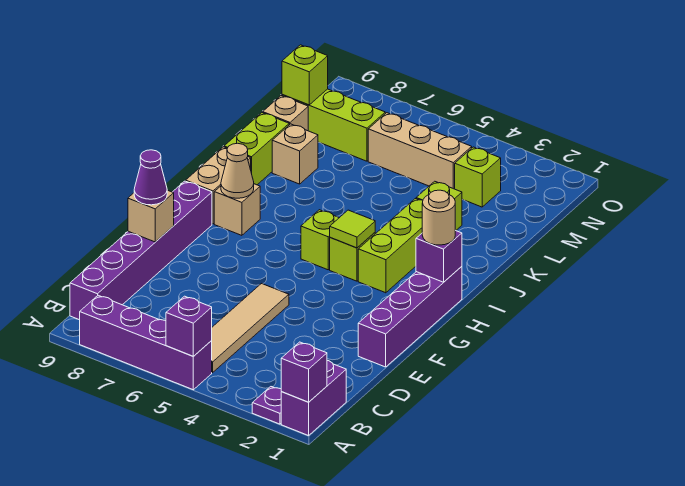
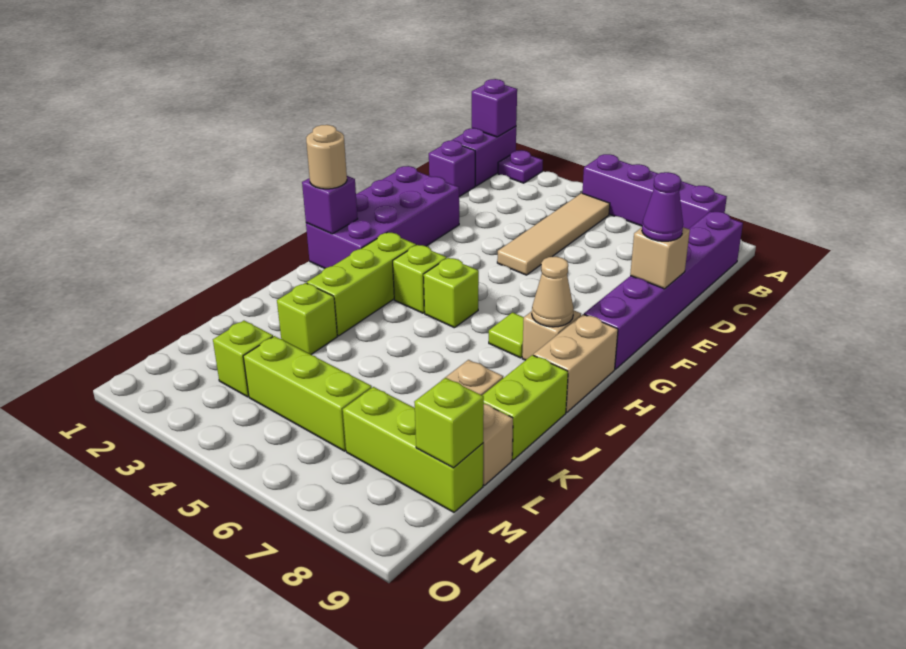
purple 1x1 brick [166,296,212,356] -> purple 1x1 brick moved to [429,140,475,197]
purple 1x4 brick [358,266,462,367] -> purple 2x4 brick [306,166,459,268]
lime 1x1 tile [330,210,375,248] -> lime 1x1 tile moved to [489,312,524,358]
tan 1x3 brick [368,113,472,189] -> lime 1x3 brick [243,336,372,451]

